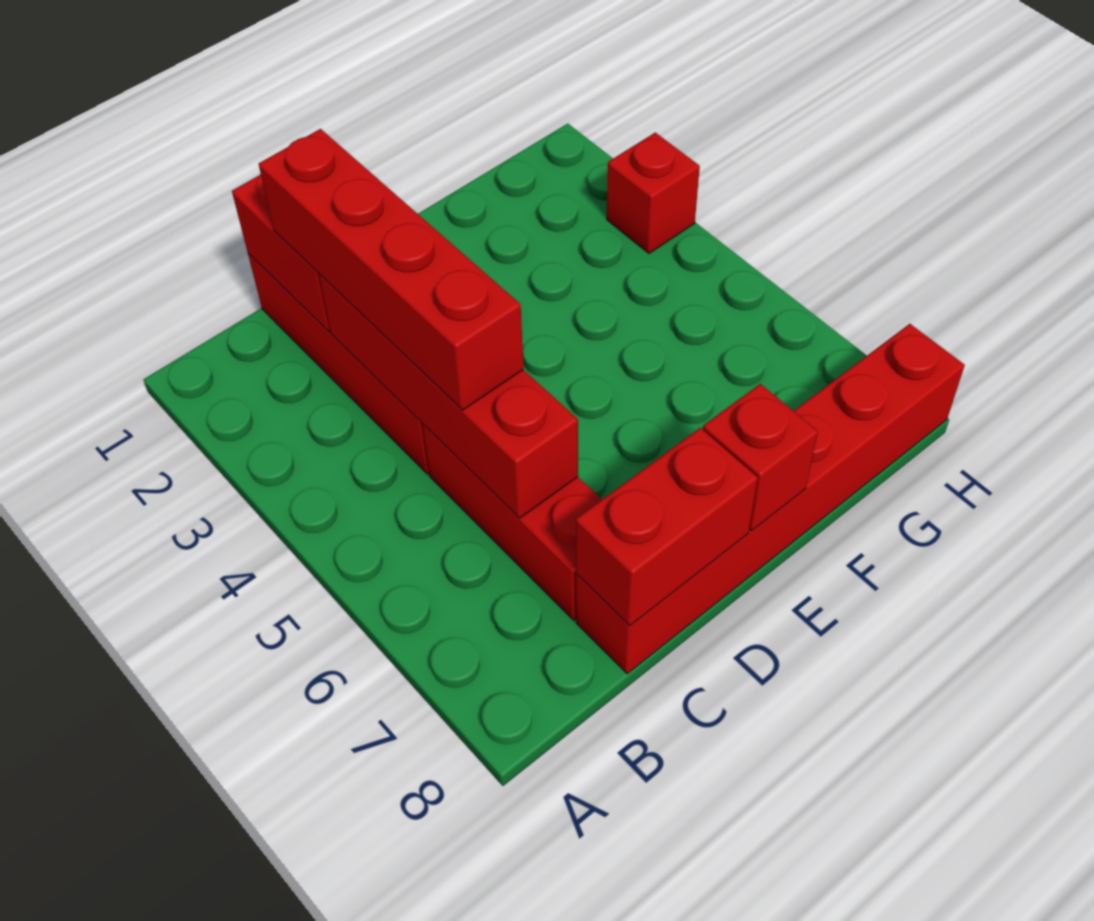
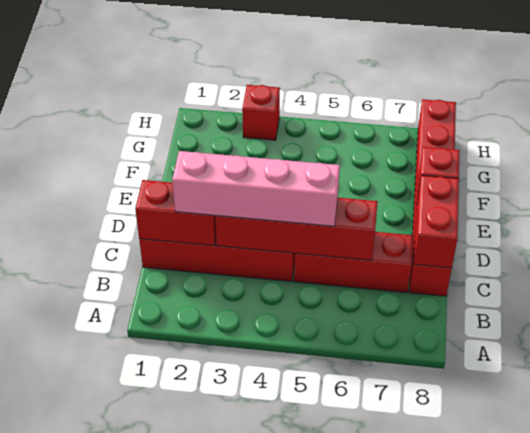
red 1x4 brick [259,129,524,410] -> pink 1x4 brick [172,151,340,226]

